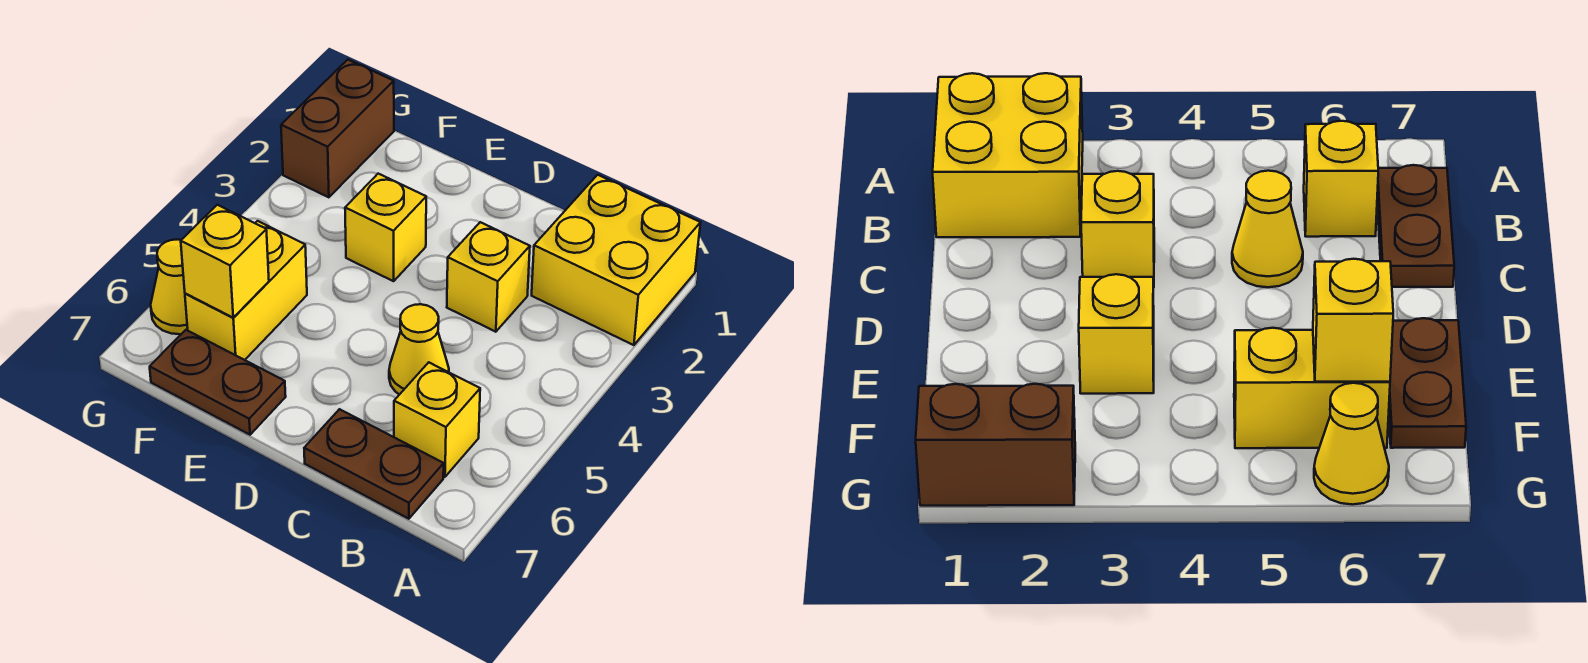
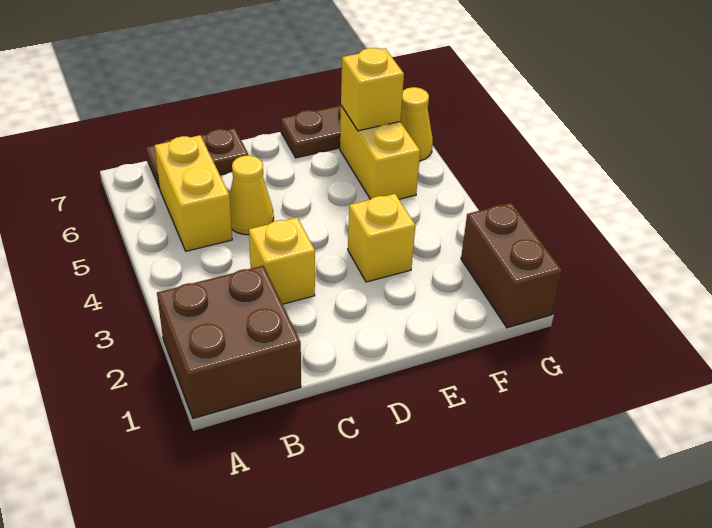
yellow 2x2 brick [532,175,700,345] -> brown 2x2 brick [157,266,301,418]
yellow 1x1 brick [394,362,480,477] -> yellow 1x2 brick [155,135,232,251]

